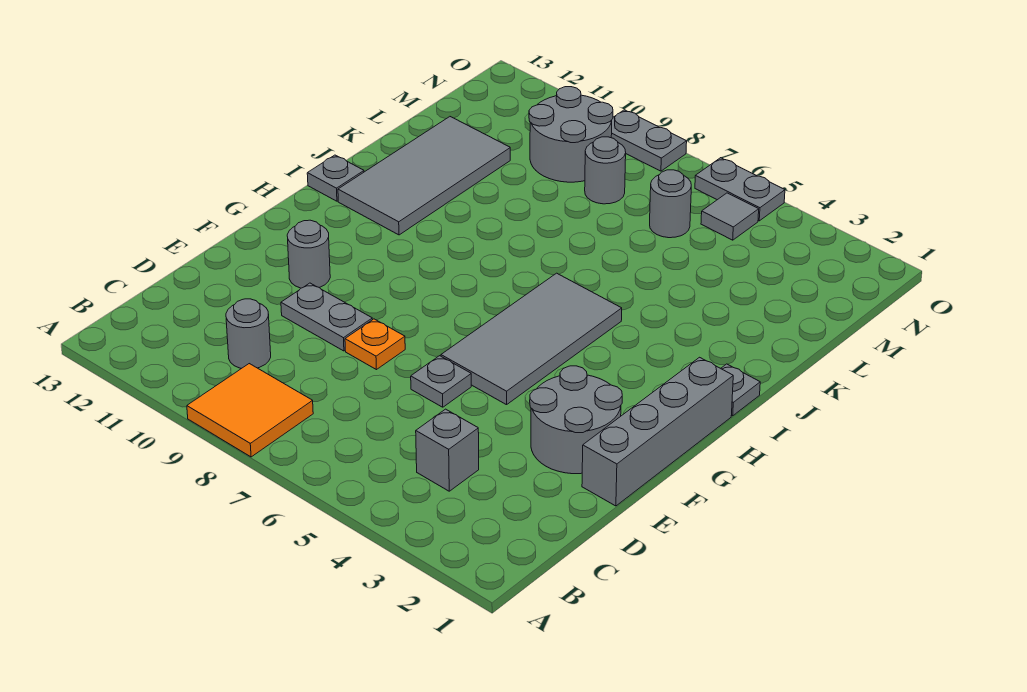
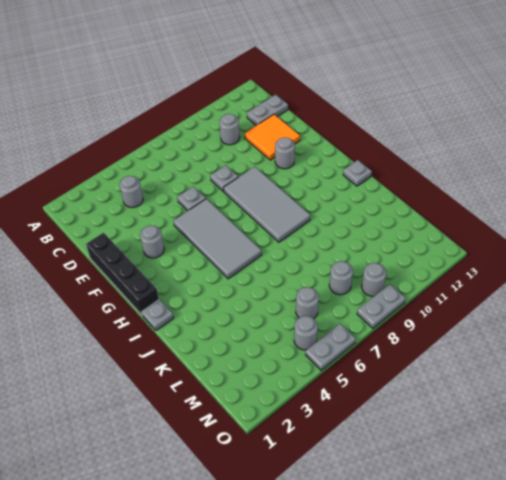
orange 2x2 tile [187,364,313,457] -> orange 2x2 tile moved to [245,114,300,160]
grey 1x1 brick [416,409,479,491] -> grey 1x1 round brick [120,176,143,207]
grey 1x4 brick [582,357,733,506] -> black 1x4 brick [86,232,159,315]
grey 2x2 round brick [530,366,622,474] -> grey 1x1 round brick [140,226,164,258]
orange 1x1 plate [345,319,405,370] -> grey 1x1 plate [210,165,238,191]
grey 1x2 plate [281,283,372,351] -> grey 1x2 plate moved to [247,95,288,125]
grey 2x4 tile [338,117,510,235] -> grey 2x4 tile moved to [224,167,311,242]
grey 2x2 round brick [529,87,613,182] -> grey 1x1 round brick [362,263,386,296]
grey 1x1 tile [701,193,759,240] -> grey 1x1 round brick [294,316,318,350]

